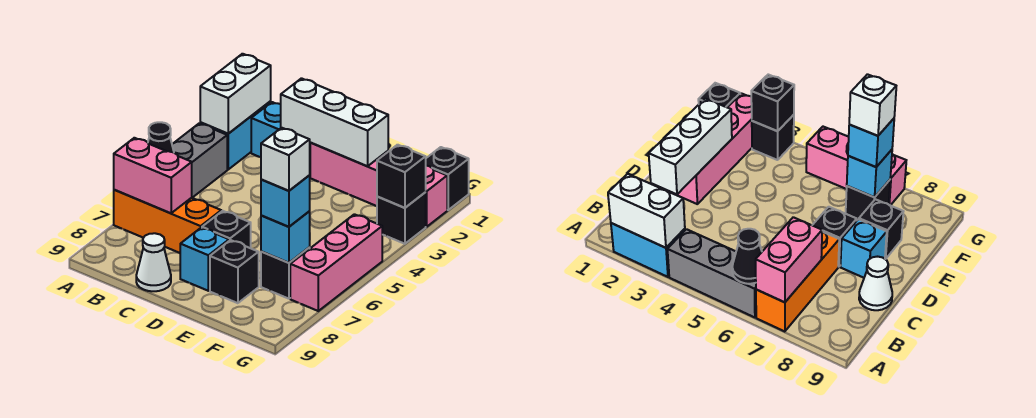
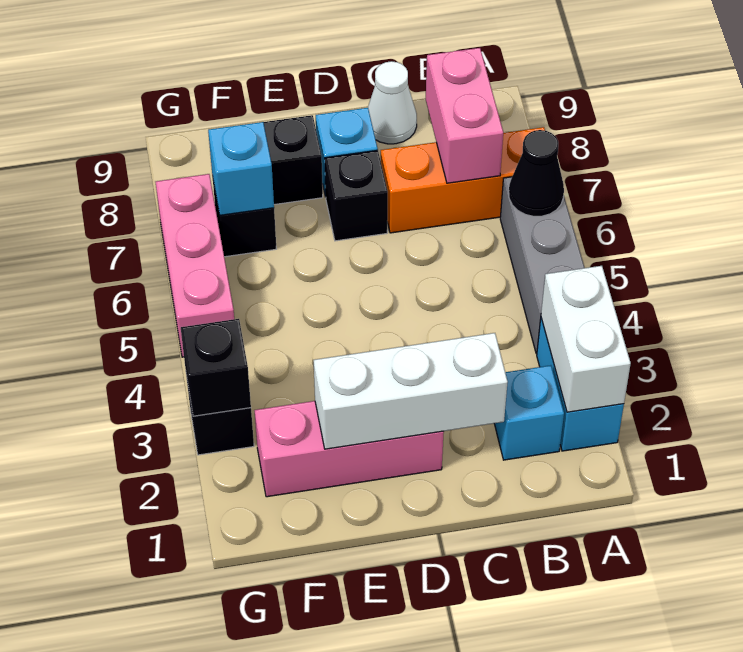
pink 1x2 brick [114,138,192,213] -> pink 1x2 brick turned to [426,48,503,183]
pink 1x4 brick [310,143,447,227] -> pink 1x3 brick [254,401,444,497]
cyan 1x1 brick [261,176,310,227] -> none
white 1x1 brick [261,128,310,191] -> none
black 1x1 brick [426,147,469,210] -> none

